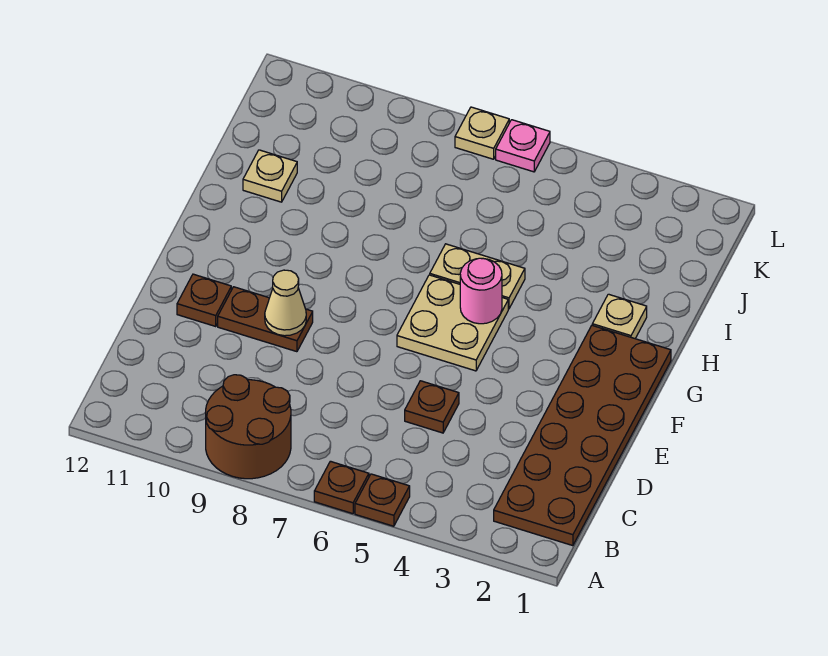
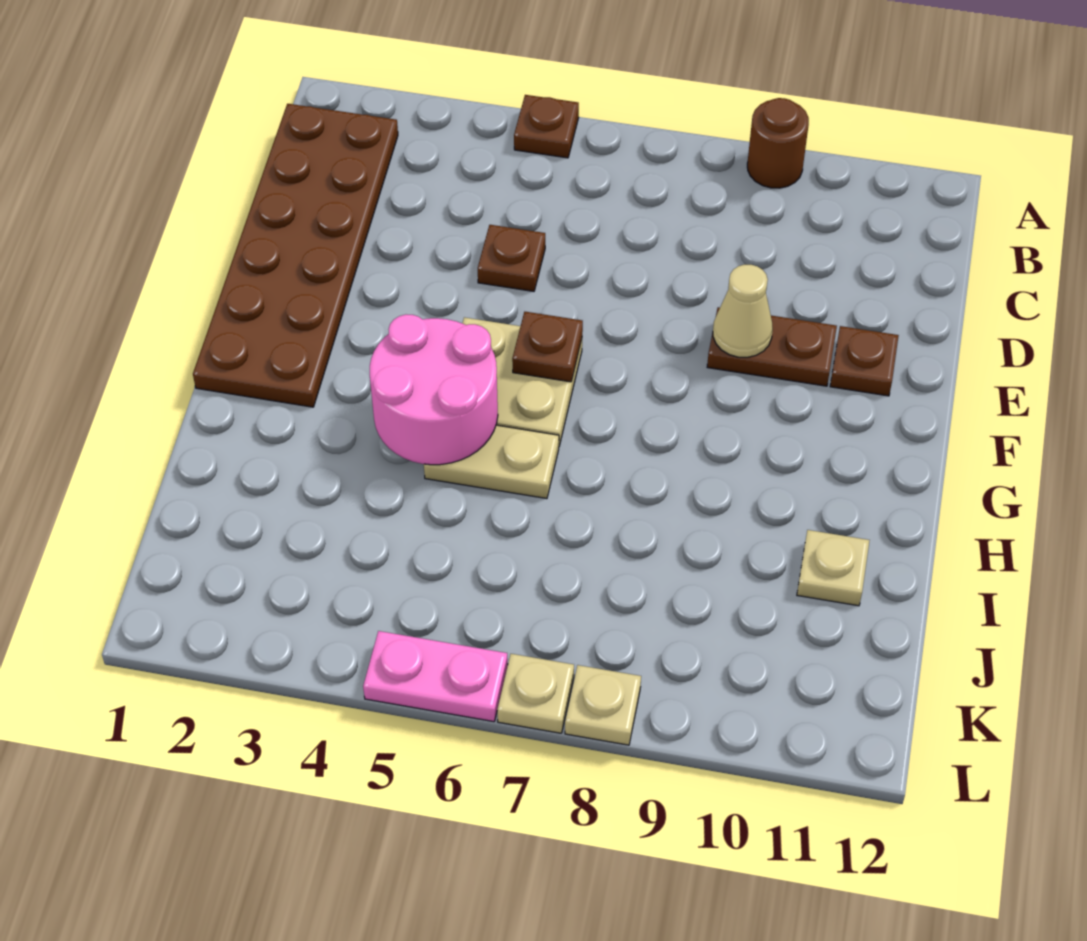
brown 1x1 plate [314,461,369,514] -> brown 1x1 plate moved to [512,312,583,382]
brown 2x2 round brick [206,375,291,479] -> brown 1x1 round brick [747,98,809,188]
pink 1x1 round brick [460,258,502,324] -> pink 2x2 round brick [370,314,498,465]
tan 1x1 plate [592,294,647,338] -> tan 1x1 plate moved to [565,665,641,745]
pink 1x1 plate [496,120,550,172] -> pink 1x2 plate [363,631,508,722]

